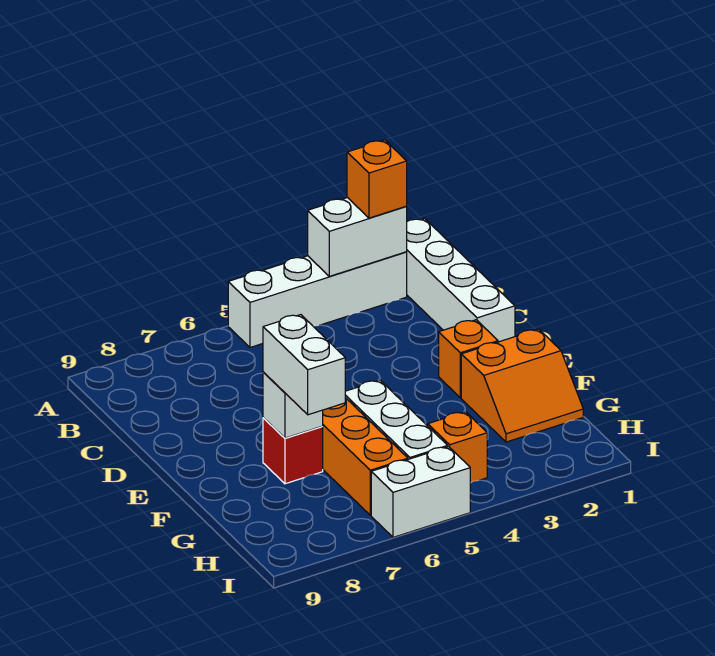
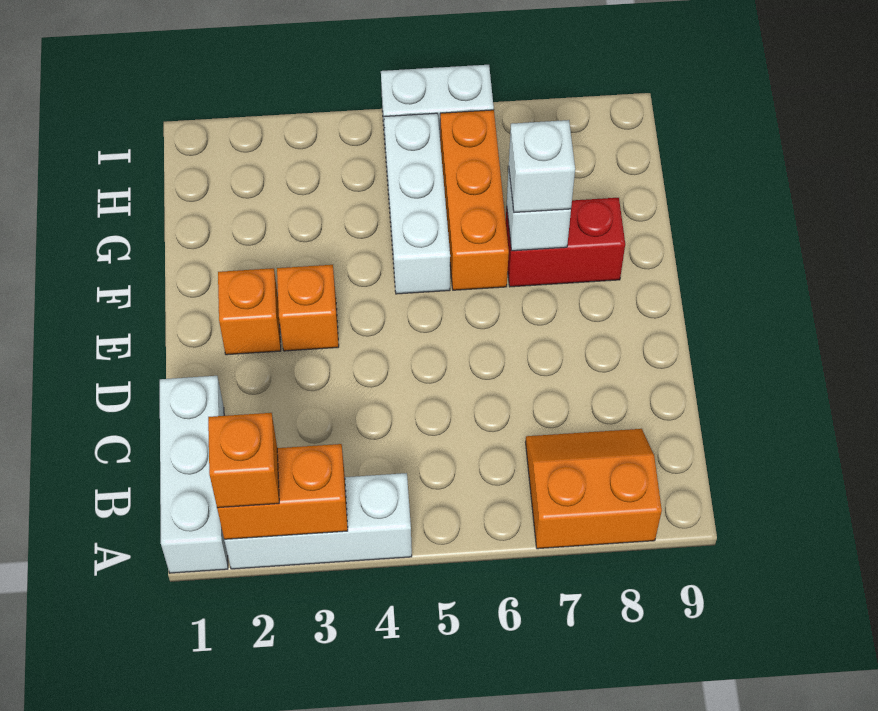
white 1x4 brick [407,218,515,342] -> white 1x3 brick [160,376,228,573]
white 1x4 brick [228,252,407,347] -> white 1x3 brick [224,473,412,569]
white 1x2 brick [308,198,407,276] -> orange 1x2 brick [217,444,348,539]
orange 2x2 slope [461,329,583,442] -> orange 2x2 slope moved to [526,429,662,549]
red 1x1 brick [263,418,323,484] -> red 1x2 brick [506,198,625,287]
white 1x2 brick [263,315,345,415] -> white 1x1 brick [509,120,575,213]
orange 1x1 brick [428,412,487,483] -> orange 1x1 brick moved to [277,265,339,351]

